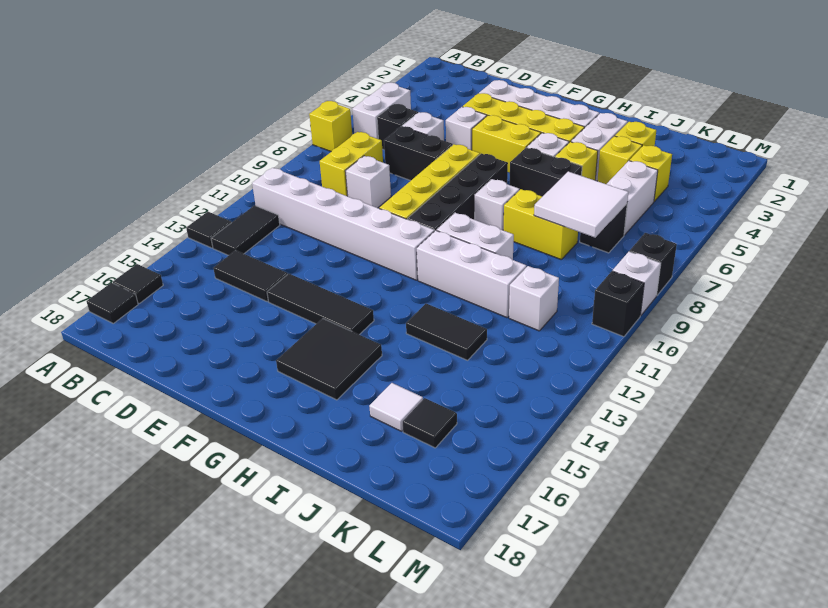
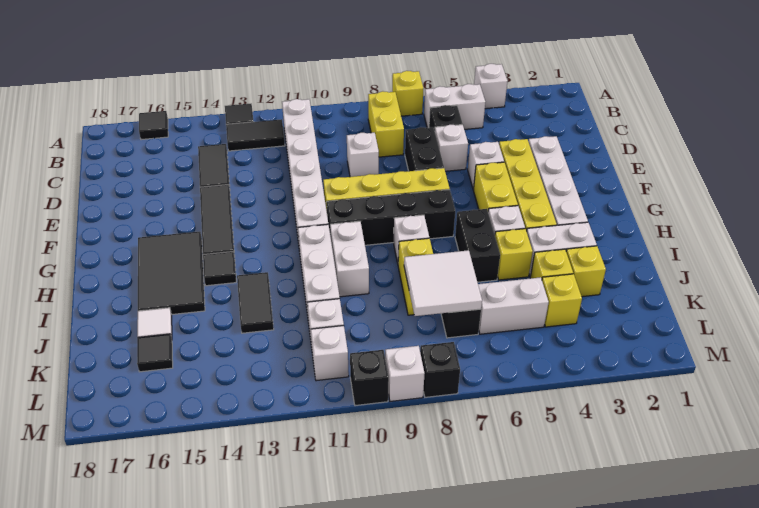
none -> white 1x1 brick [474,64,508,109]
black 1x1 tile [86,283,138,323] -> black 1x1 tile moved to [203,251,236,286]
yellow 1x2 brick [320,132,383,196] -> yellow 1x2 brick turned to [368,91,404,157]
black 2x2 tile [276,318,382,400] -> black 2x3 tile [138,232,205,315]
none -> white 1x1 brick [311,326,349,381]

